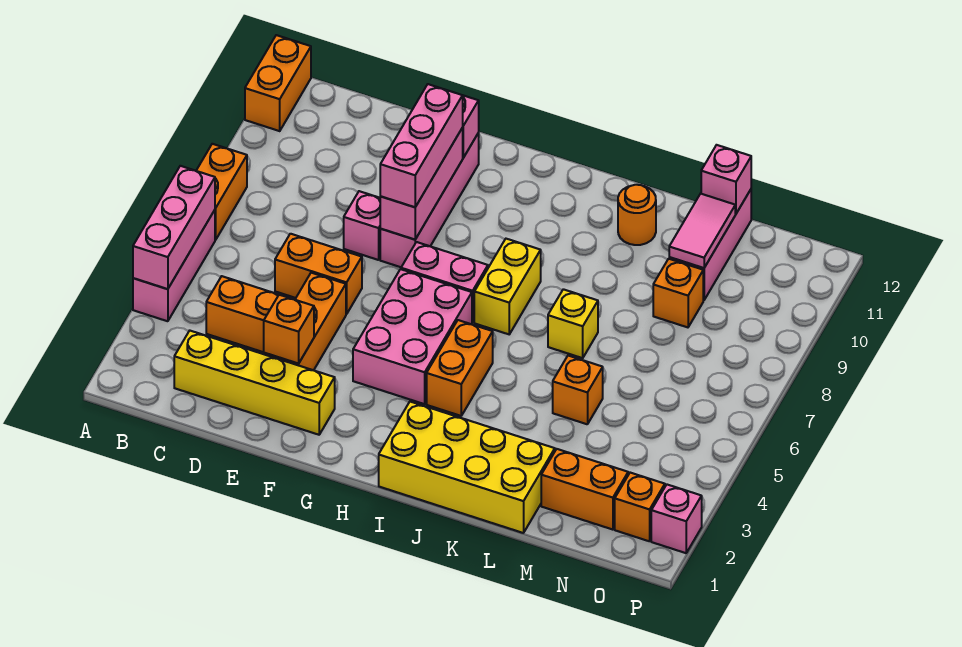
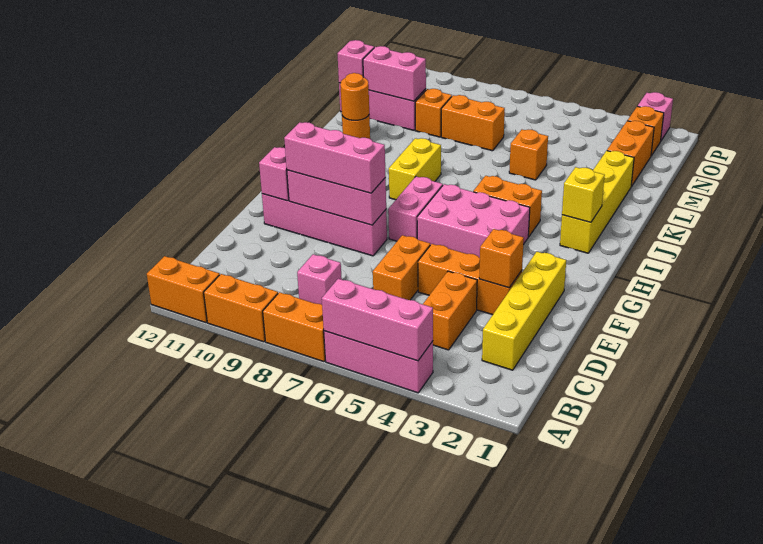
none -> orange 1x2 brick [204,274,278,342]
pink 1x1 brick [344,191,381,260] -> pink 1x1 brick moved to [297,254,342,305]
yellow 2x4 brick [379,402,555,533] -> yellow 1x4 brick [560,151,634,253]
yellow 1x2 brick [474,239,541,334] -> yellow 1x2 brick turned to [389,138,441,200]
yellow 1x1 brick [548,289,598,358] -> yellow 1x1 brick moved to [562,167,605,222]
none -> orange 1x1 round brick [340,73,369,120]
none -> orange 1x2 brick [441,95,505,151]
pink 1x2 tile [669,194,735,268] -> pink 1x2 brick [363,46,426,101]

